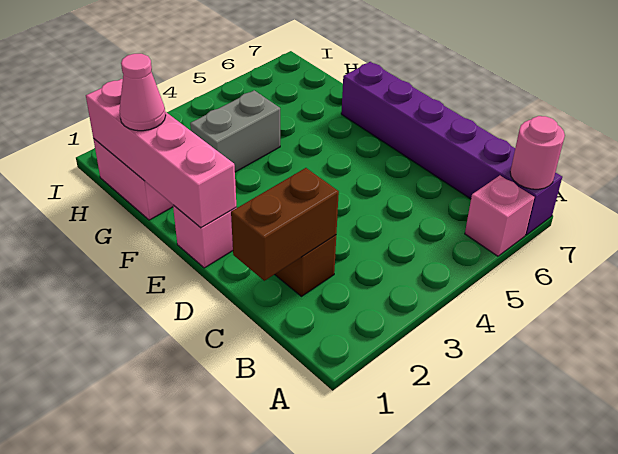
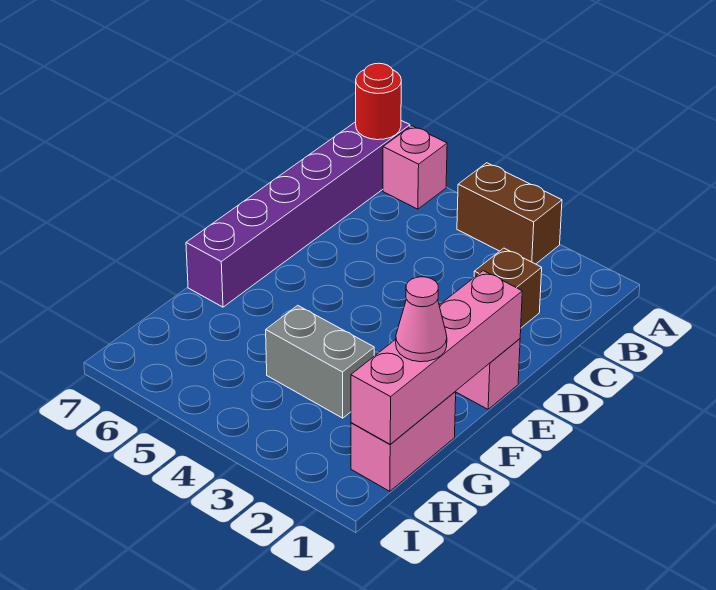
pink 1x1 round brick [510,116,565,189] -> red 1x1 round brick [356,63,401,140]
brown 1x2 brick [231,168,339,281] -> brown 1x2 brick moved to [457,163,562,264]

